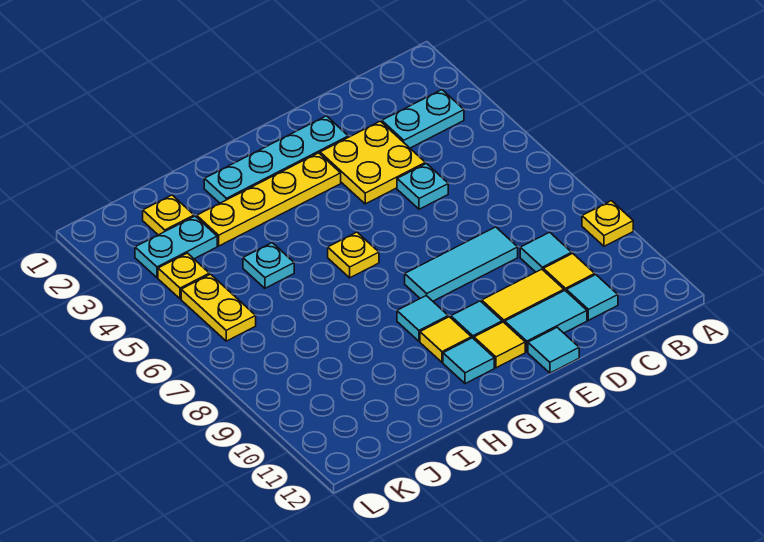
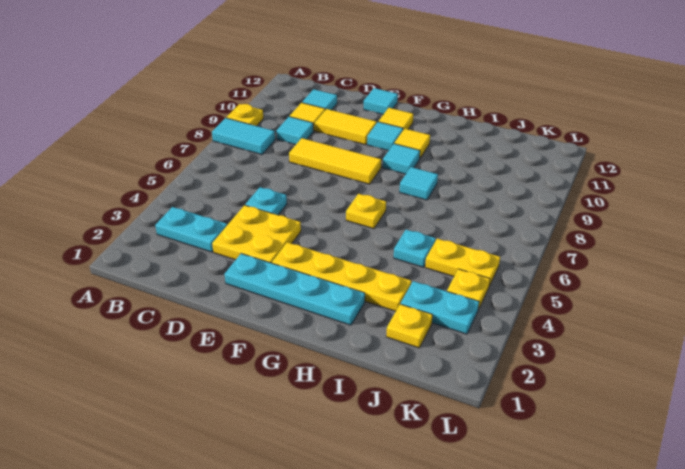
cyan 1x3 tile [405,227,518,301] -> yellow 1x3 tile [289,138,381,184]
cyan 1x2 tile [505,291,587,352] -> cyan 1x2 tile moved to [212,118,275,154]
cyan 1x1 tile [443,338,494,384] -> cyan 1x1 tile moved to [400,167,438,200]
yellow 1x2 plate [181,274,256,341] -> yellow 1x2 plate turned to [425,239,500,286]

